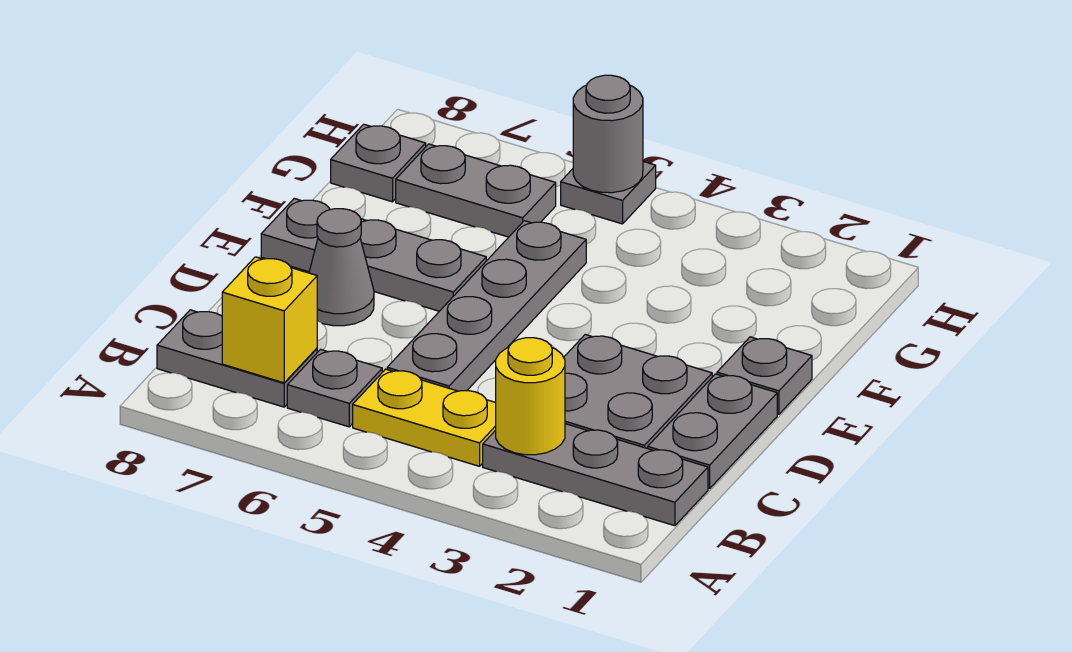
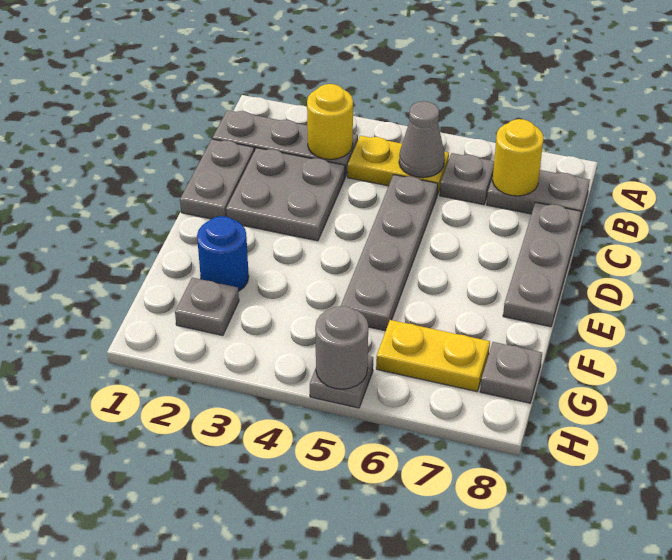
yellow 1x1 brick [222,257,317,383] -> yellow 1x1 round brick [492,119,543,196]
grey 1x1 cone [309,209,374,326] -> grey 1x1 cone moved to [399,101,445,178]
grey 1x1 plate [717,337,812,414] -> grey 1x1 plate moved to [175,278,239,336]
grey 1x3 plate [261,199,486,311] -> grey 1x3 plate turned to [503,202,581,327]
none -> blue 1x1 round brick [197,216,249,292]
grey 1x2 plate [396,144,556,237] -> yellow 1x2 plate [376,320,490,391]

